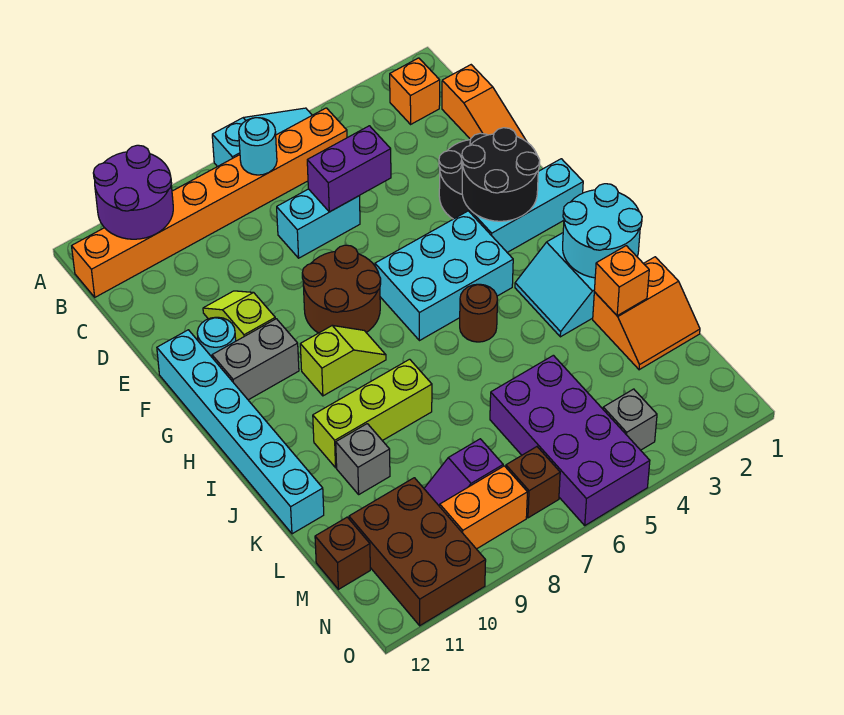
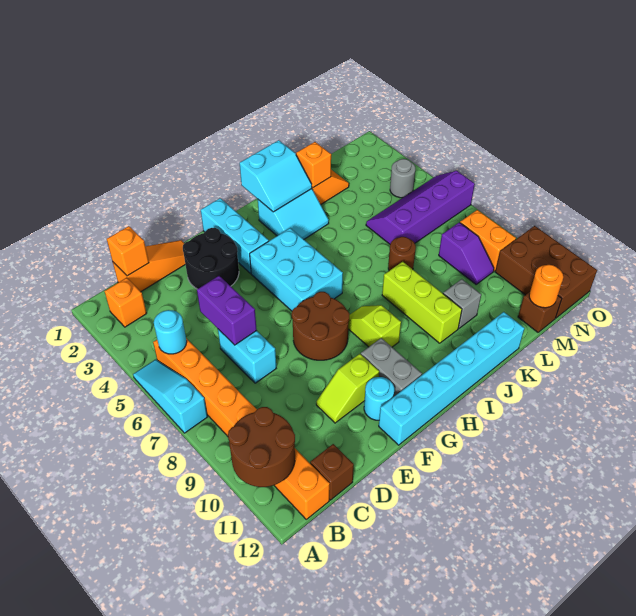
purple 2x2 round brick [93,145,173,239] -> brown 2x2 round brick [228,407,295,487]
cyan 1x1 round brick [239,118,277,175] -> cyan 1x1 round brick moved to [154,310,187,354]
none -> orange 1x1 brick [107,226,149,276]
black 2x2 round brick [462,128,540,221] -> none
cyan 2x2 round brick [563,184,642,278] -> cyan 2x2 slope [240,140,312,212]
brown 1x1 round brick [460,284,498,342] -> brown 1x1 round brick moved to [388,237,416,271]
purple 2x4 brick [490,355,650,525] -> purple 2x4 slope [366,171,475,244]
brown 2x3 brick [349,478,486,626] -> brown 2x3 brick turned to [495,226,597,318]
none -> orange 1x1 round brick [529,265,563,308]
grey 1x1 brick [603,389,657,450] -> grey 1x1 round brick [390,159,415,198]
brown 1x1 brick [506,447,560,518] -> brown 1x1 brick moved to [310,444,354,500]

